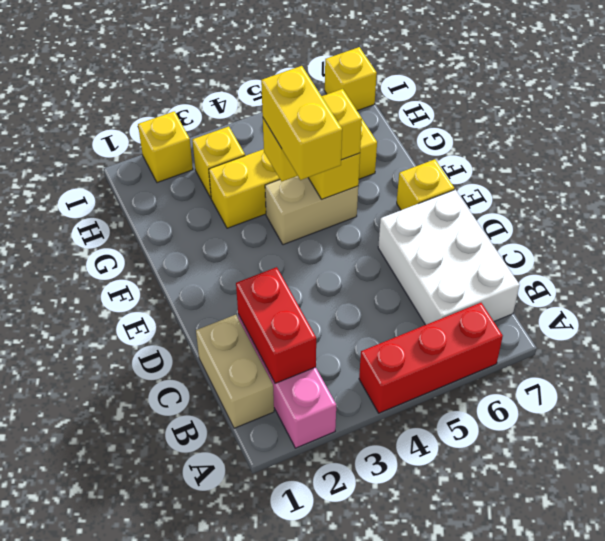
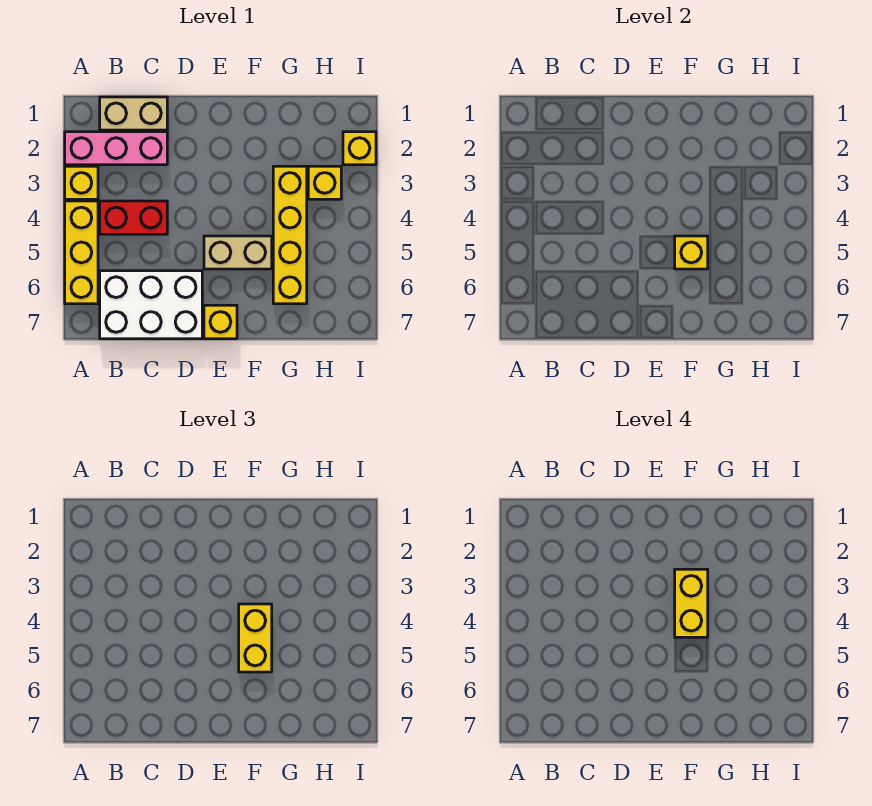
red 1x3 brick [359,303,503,413] -> yellow 1x3 brick [65,201,98,304]
red 1x2 brick [236,267,316,383] -> red 1x2 brick moved to [100,201,167,234]
yellow 1x2 brick [261,66,342,180] -> yellow 1x2 brick turned to [675,569,708,637]
tan 1x2 brick [265,176,358,245] -> tan 1x2 brick turned to [204,236,272,269]
yellow 1x1 brick [325,47,377,111] -> yellow 1x1 brick moved to [65,166,98,199]

